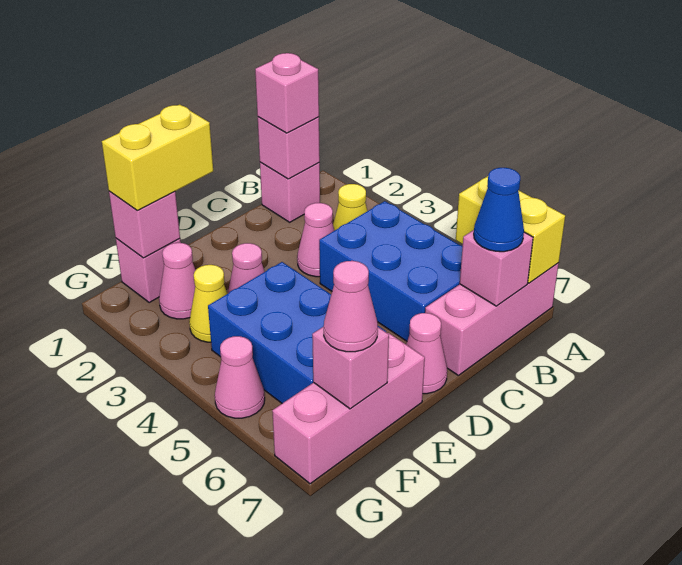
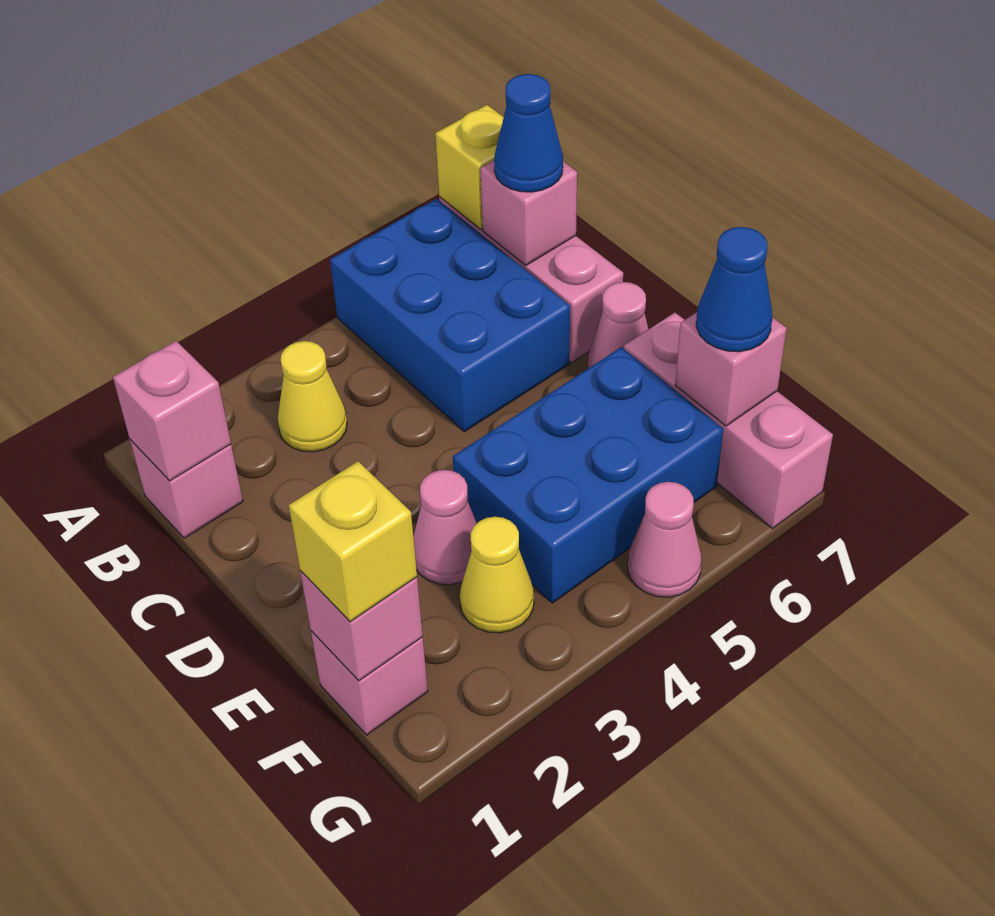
yellow 1x2 brick [456,176,565,283] -> yellow 1x1 brick [435,105,504,229]
pink 1x1 brick [255,53,319,133] -> none
blue 2x3 brick [319,201,463,341] -> blue 2x3 brick turned to [330,199,570,432]
pink 1x1 cone [297,203,335,277] -> none
yellow 1x2 brick [102,104,213,211] -> yellow 1x1 brick [289,461,417,622]
pink 1x1 cone [159,243,196,319] -> none
pink 1x1 cone [324,261,378,352] -> blue 1x1 cone [696,227,772,352]

